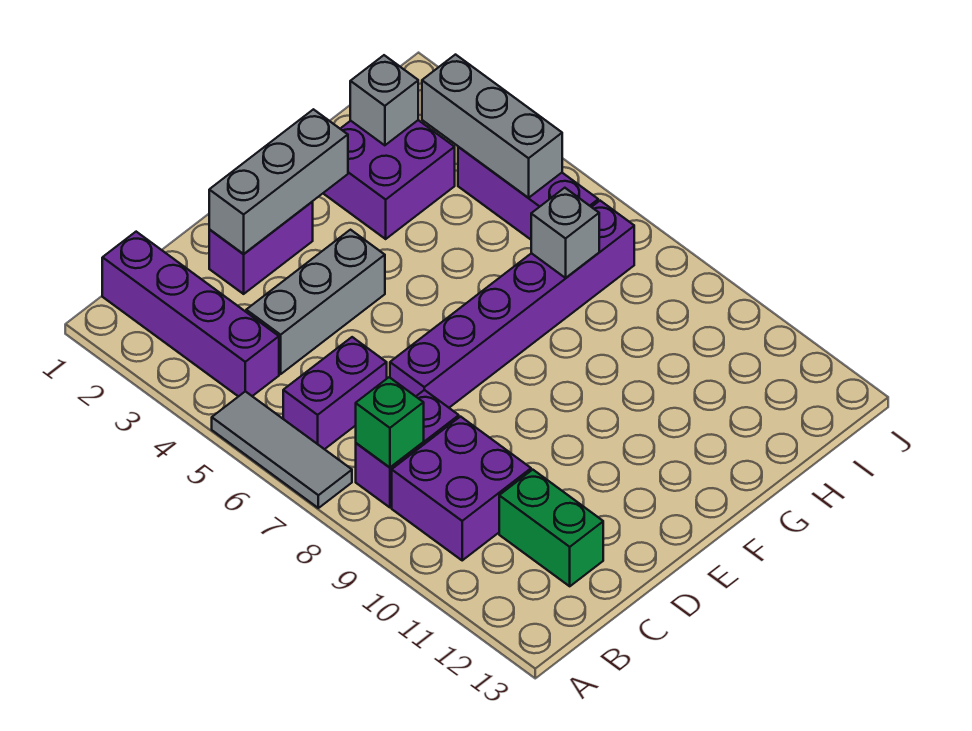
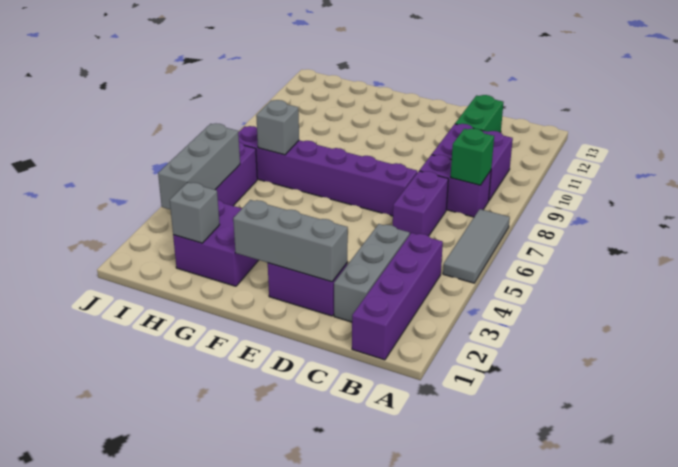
purple 1x2 brick [283,337,387,449] -> purple 1x2 brick turned to [393,171,448,236]
grey 1x3 brick [246,230,385,374] -> grey 1x3 brick turned to [334,224,410,322]

